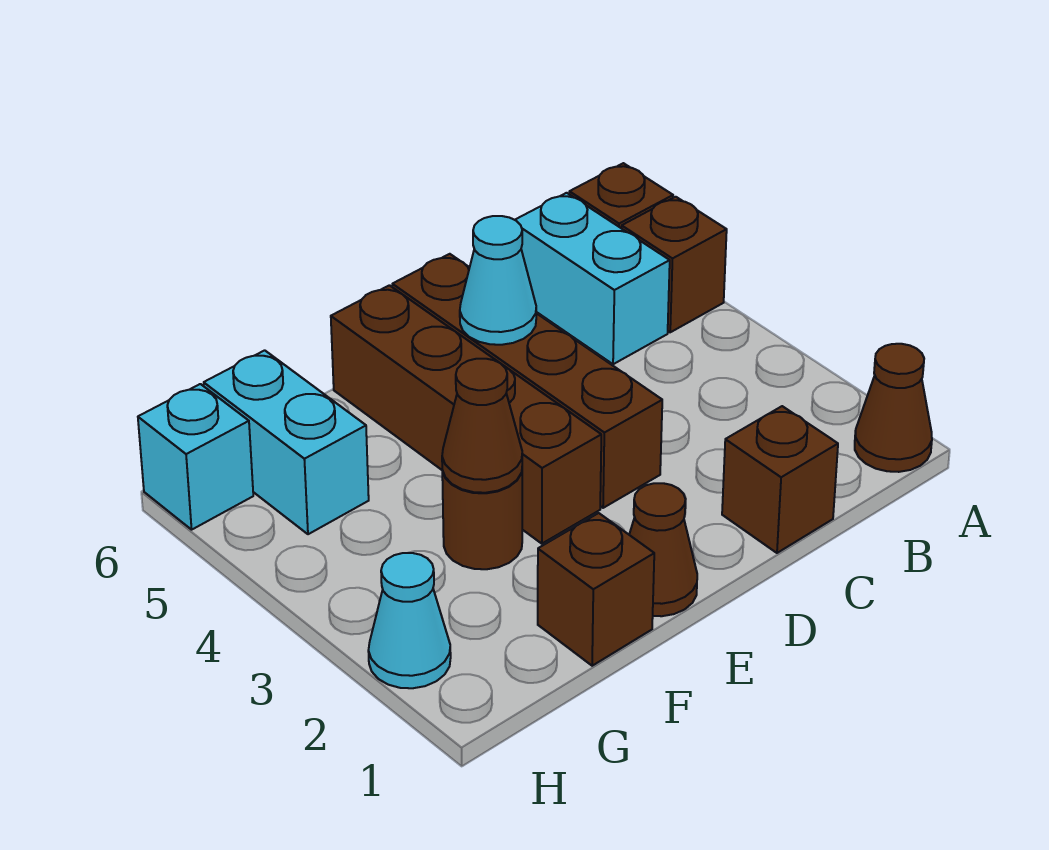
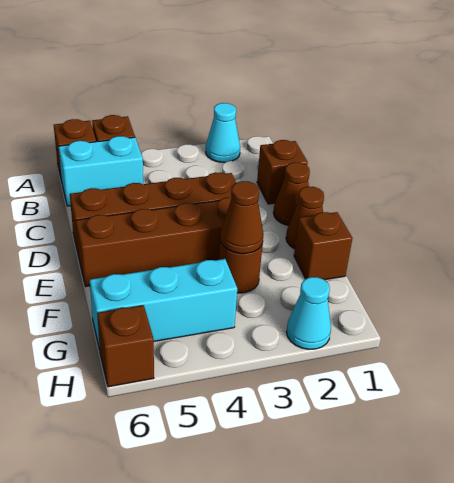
brown 1x1 cone [855,344,932,472] -> brown 1x1 cone moved to [273,162,310,225]
cyan 1x1 cone [460,216,536,345] -> cyan 1x1 cone moved to [206,103,240,162]
cyan 1x2 brick [204,350,369,534] -> cyan 1x3 brick [90,259,237,350]
cyan 1x1 brick [138,384,253,530] -> brown 1x1 brick [97,305,154,387]

